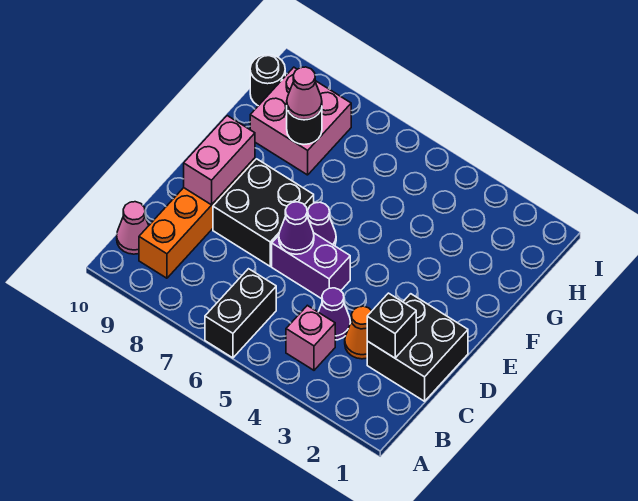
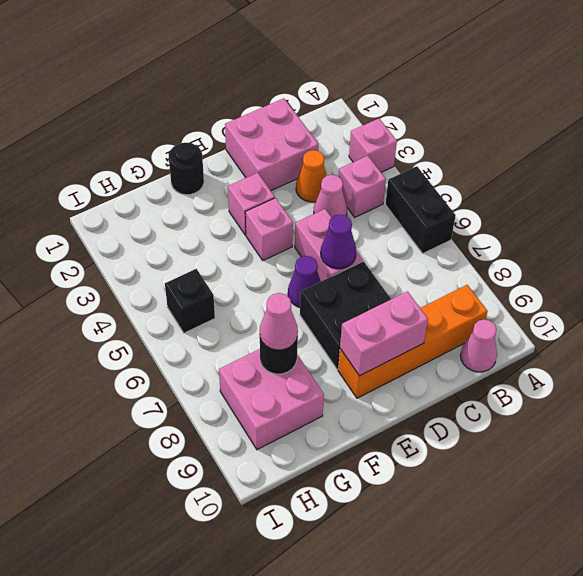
none -> pink 1x1 brick [349,119,397,172]
black 1x2 brick [205,269,276,358] -> black 1x2 brick turned to [385,166,456,253]
black 2x2 brick [367,294,468,401] -> pink 2x2 brick [225,98,318,191]
black 1x1 brick [367,293,416,358] -> black 1x1 brick moved to [165,269,215,333]
purple 1x1 cone [319,288,351,340] -> pink 1x1 cone [314,175,347,217]
purple 1x2 brick [272,233,350,299] -> pink 1x2 brick [295,209,363,281]
none -> pink 1x1 brick [228,173,275,235]
none -> pink 1x1 brick [245,198,293,260]
black 1x1 round brick [250,55,285,106] -> black 1x1 round brick moved to [169,143,204,195]

